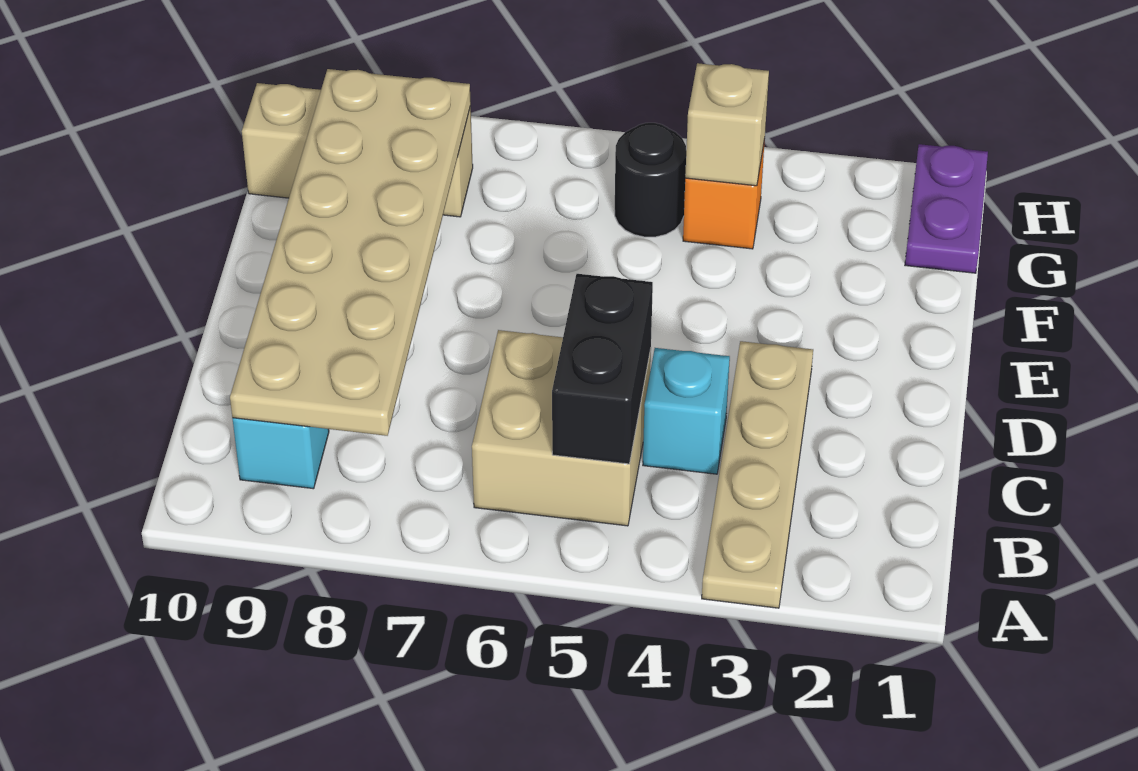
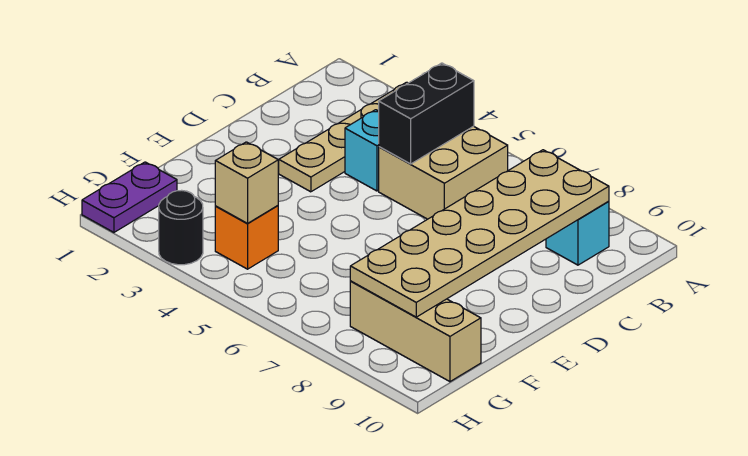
black 1x1 round brick [615,123,686,237] -> black 1x1 round brick moved to [159,190,203,265]

